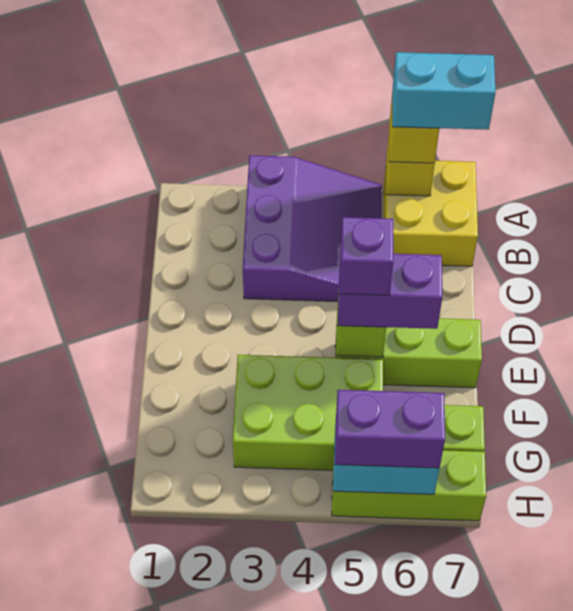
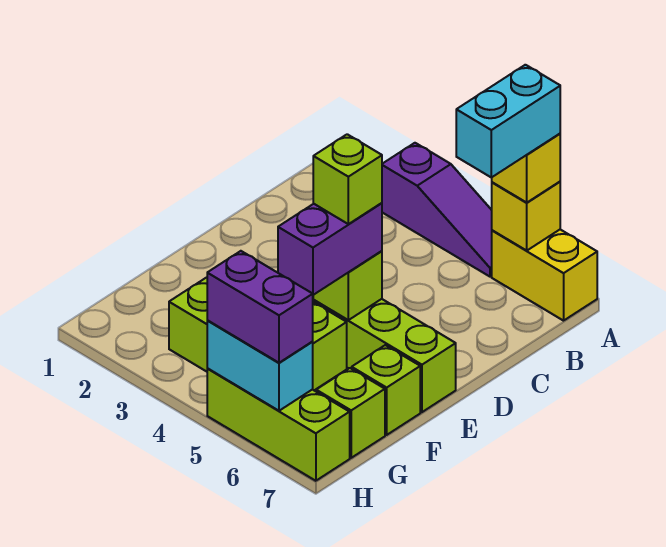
purple 3x3 slope [243,155,382,302] -> purple 1x3 slope [382,143,492,277]
yellow 2x2 brick [383,161,478,266] -> yellow 1x2 brick [492,230,597,321]
cyan 1x2 brick [392,52,496,130] -> cyan 1x2 brick turned to [456,65,560,178]
purple 1x2 brick [338,254,442,329] -> purple 1x2 brick turned to [278,203,382,295]
purple 1x1 brick [340,217,393,295] -> lime 1x1 brick [313,134,382,224]
none -> lime 1x1 brick [352,345,420,435]

